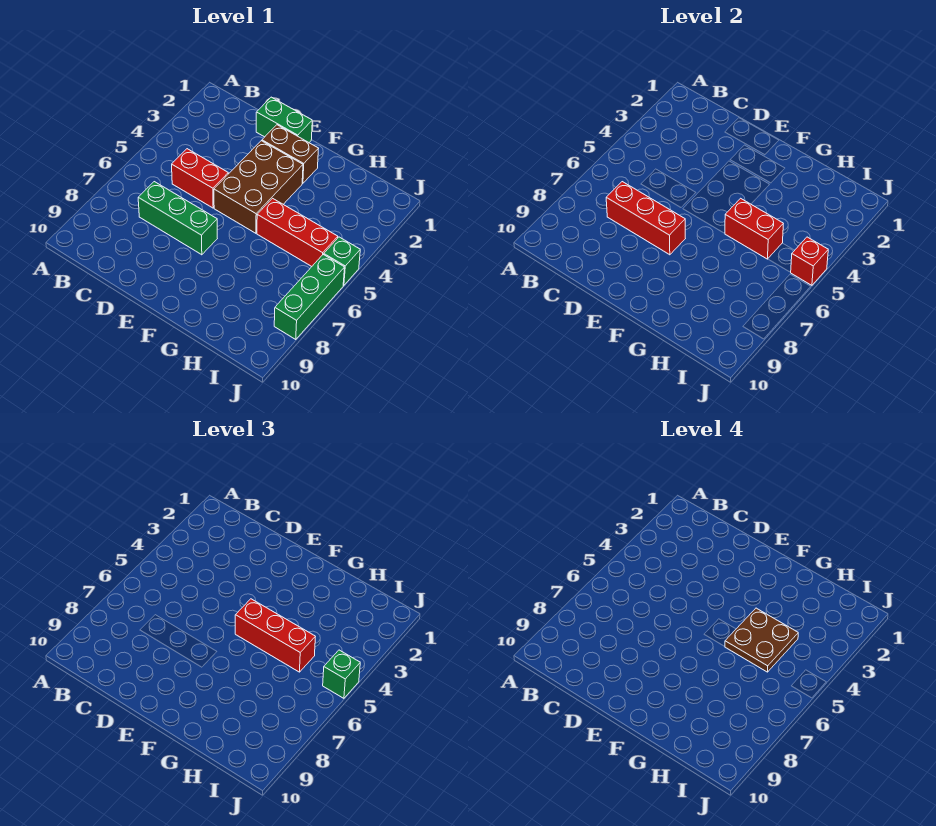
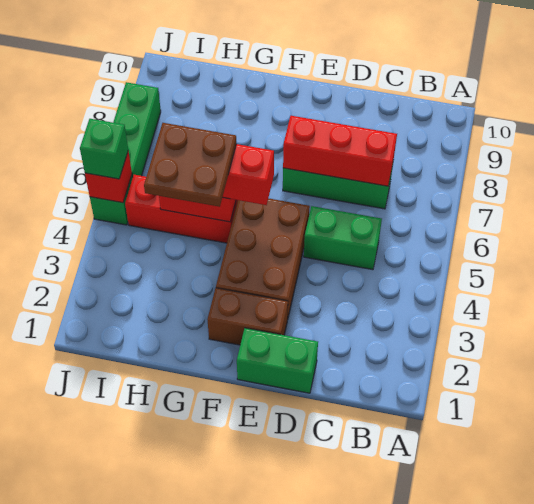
red 1x2 brick [172,149,228,208] -> green 1x2 brick [304,206,382,270]

